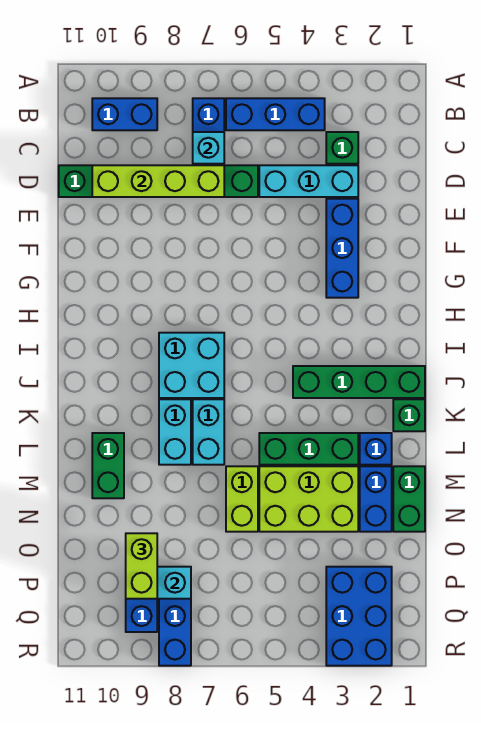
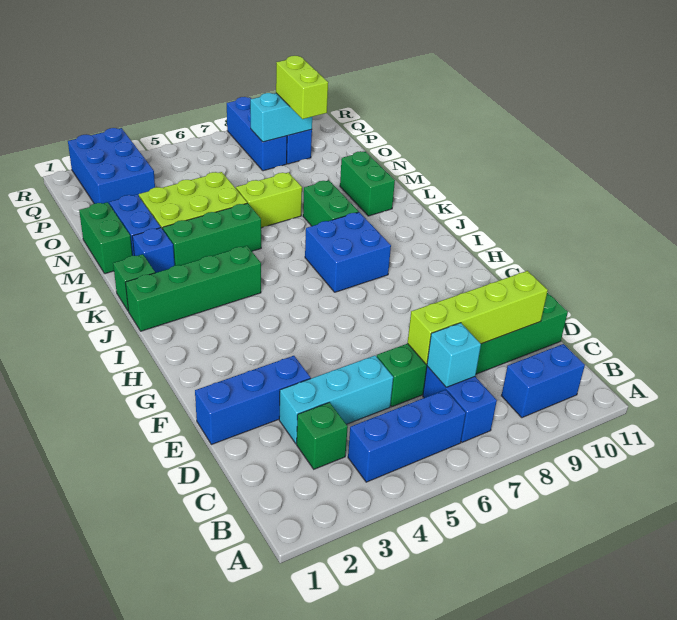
blue 1x3 brick [326,199,358,298] -> blue 1x3 brick turned to [195,356,311,445]
cyan 2x2 brick [159,333,224,398] -> blue 2x2 brick [305,212,391,292]
cyan 1x2 brick [193,399,224,465] -> none
cyan 1x2 brick [159,399,191,465] -> green 1x2 brick [303,180,359,226]
lime 1x2 brick [226,466,258,532] -> lime 1x2 brick turned to [236,172,302,228]

